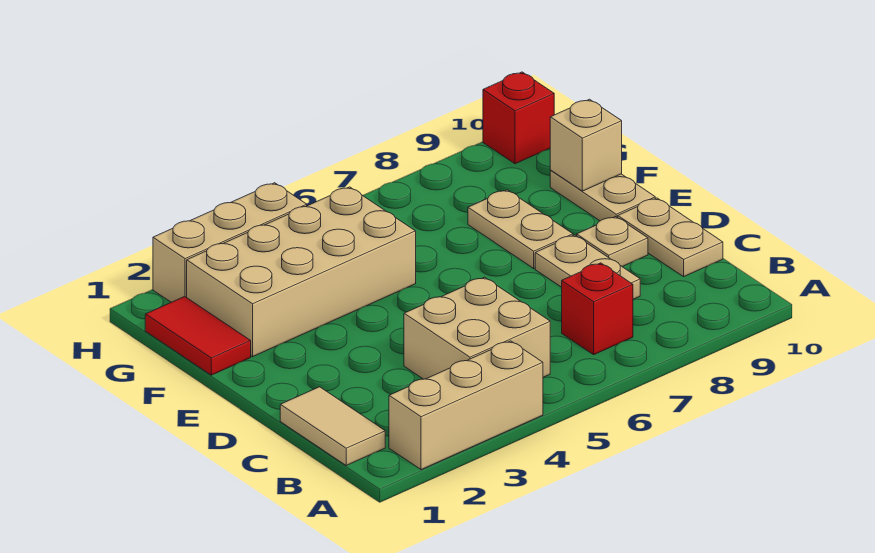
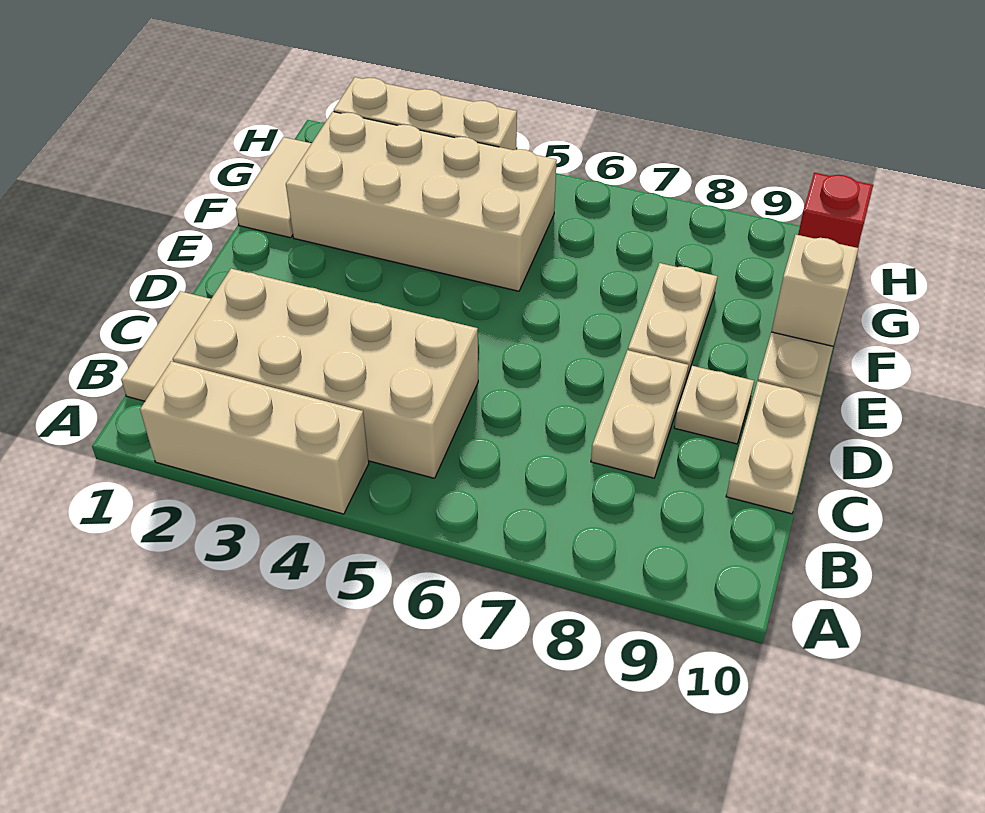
tan 2x2 brick [404,277,550,379] -> tan 2x4 brick [173,269,478,478]
red 1x1 brick [562,263,633,355] -> none
red 1x2 tile [145,296,251,375] -> tan 1x2 tile [236,137,312,238]

